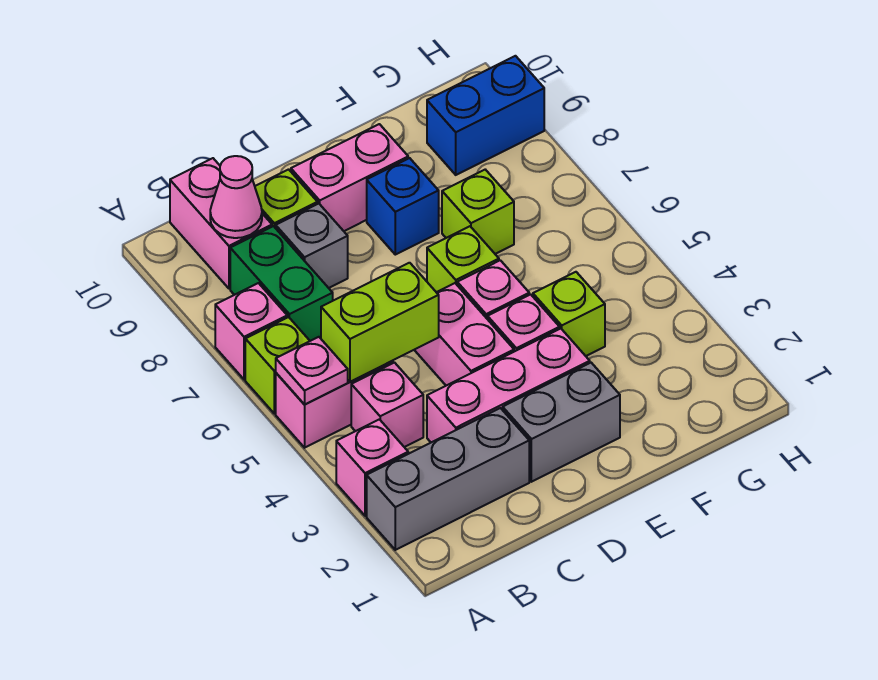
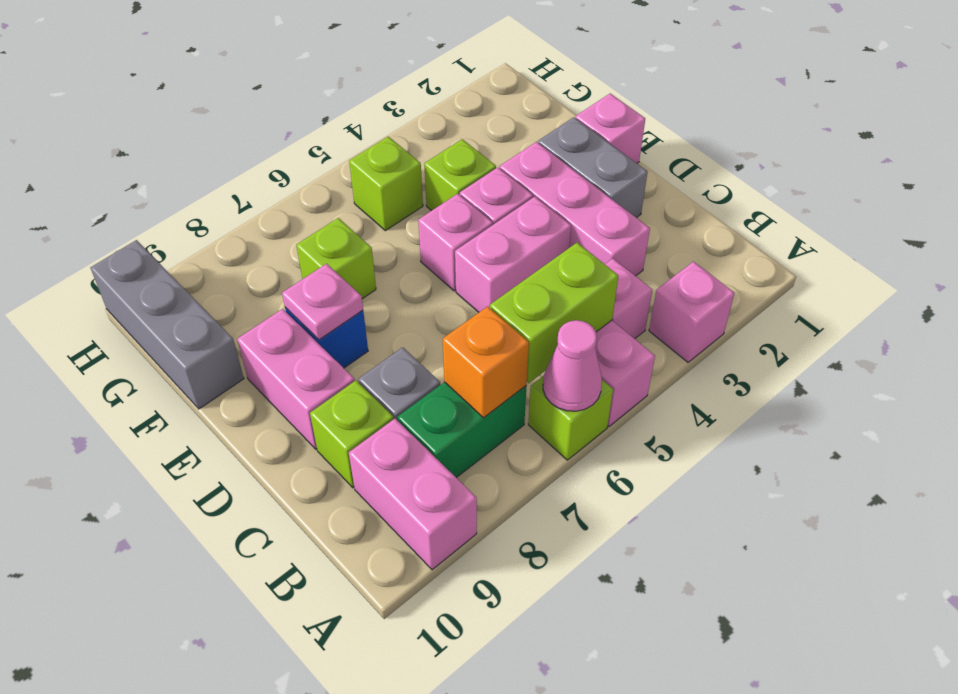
grey 1x3 brick [367,408,529,550] -> grey 1x3 brick moved to [90,240,244,409]
pink 1x1 plate [276,337,348,405] -> pink 1x1 plate moved to [282,264,363,340]
pink 1x1 brick [215,283,287,380] -> pink 1x1 brick moved to [576,94,645,163]
lime 1x2 brick [321,263,439,382] -> lime 1x2 brick turned to [490,243,618,383]
none -> orange 1x1 brick [443,306,529,418]
pink 1x2 brick [170,158,272,289] -> pink 1x2 brick turned to [349,419,477,570]
pink 1x1 cone [210,156,262,238] -> pink 1x1 cone moved to [543,320,602,411]
lime 1x1 brick [427,226,499,292] -> lime 1x1 brick moved to [349,137,423,231]
blue 1x2 brick [427,56,544,175] -> none

